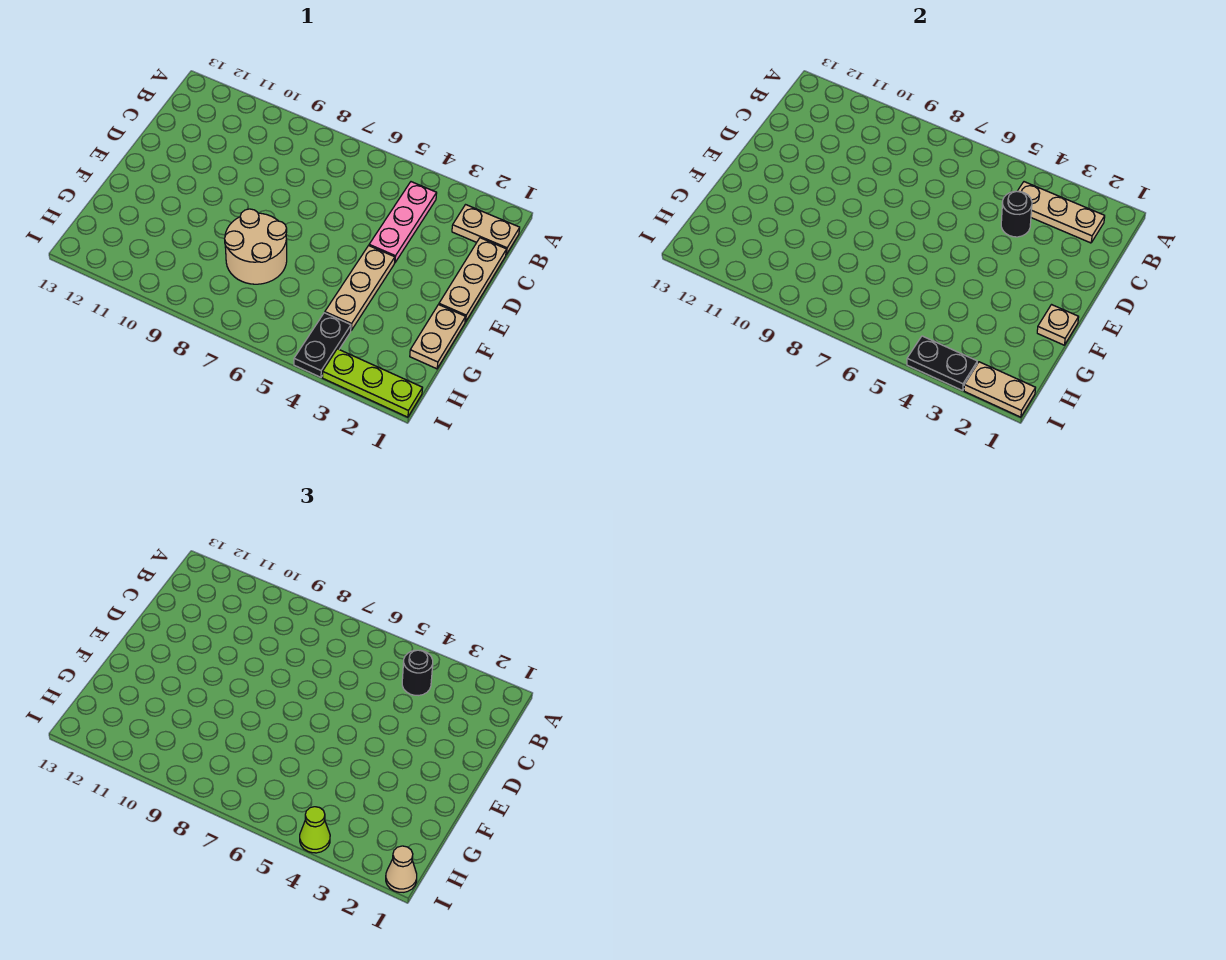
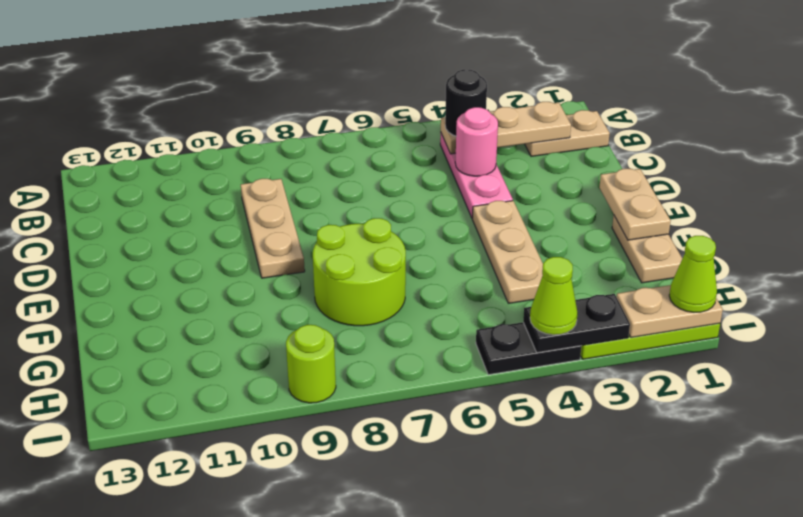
tan 1x3 plate [439,238,506,322] -> tan 1x3 plate moved to [241,179,305,278]
black 1x1 round brick [1001,191,1032,237] -> pink 1x1 round brick [455,107,498,176]
tan 1x1 plate [1037,305,1079,345] -> tan 1x2 plate [599,169,671,240]
tan 2x2 round brick [225,209,287,284] -> lime 2x2 round brick [313,218,406,326]
black 1x2 plate [294,313,351,377] -> black 1x2 plate turned to [476,322,581,375]
tan 1x1 cone [386,846,417,892] -> lime 1x1 cone [669,236,717,312]
none -> lime 1x1 round brick [286,325,336,403]

